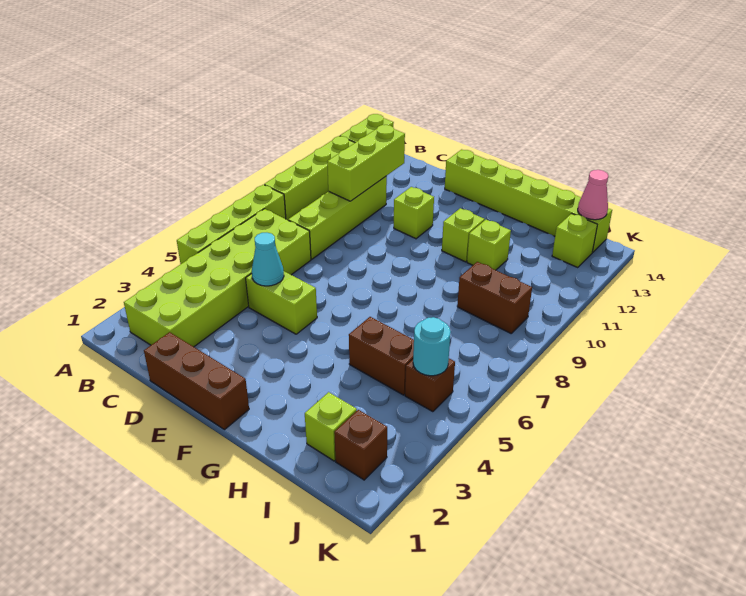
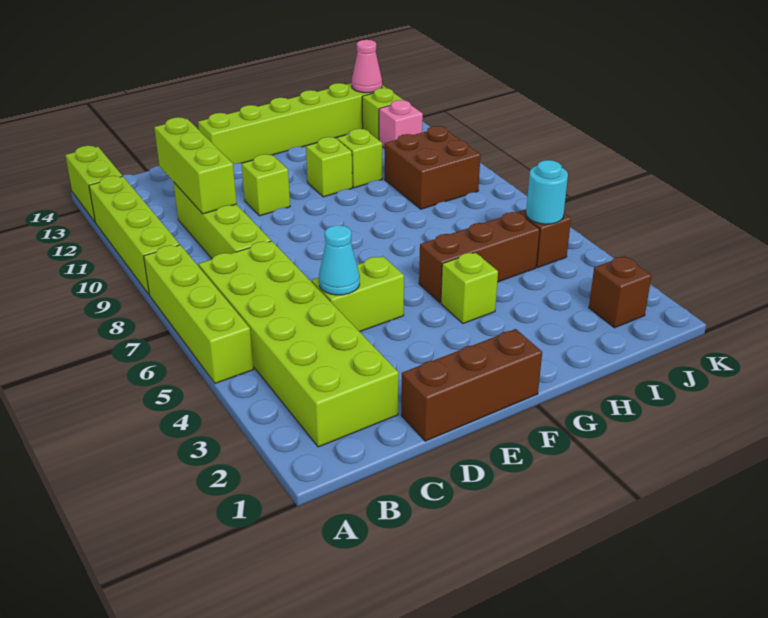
brown 1x2 brick [349,317,414,395] -> brown 1x3 brick [419,212,540,303]
lime 1x1 brick [305,392,357,461] -> lime 1x1 brick moved to [441,253,498,323]
brown 1x2 brick [457,262,532,333] -> brown 2x2 brick [385,126,481,209]
none -> pink 1x1 brick [379,100,423,148]

